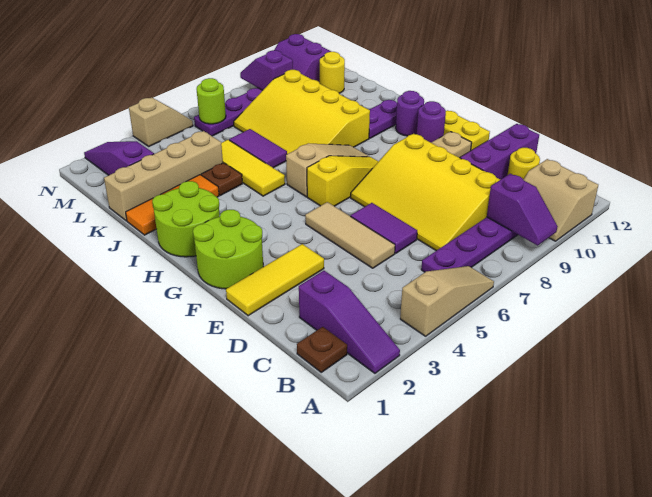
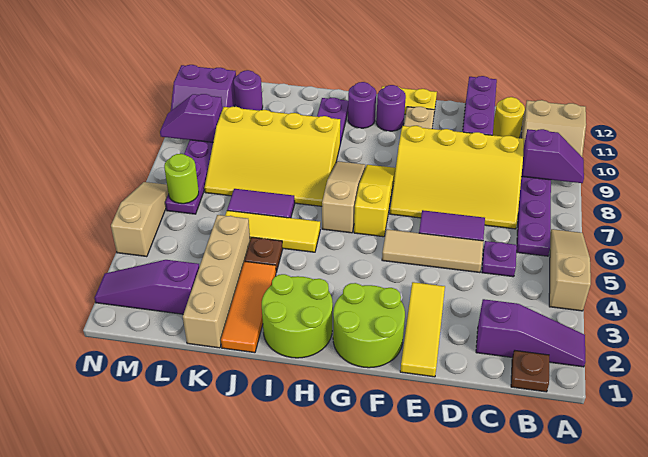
none -> purple 1x1 plate [482,241,517,277]
yellow 1x1 round brick [320,52,345,93] -> purple 1x1 round brick [234,70,263,111]
tan 1x2 slope [129,97,193,146] -> tan 1x3 slope [111,182,168,257]

